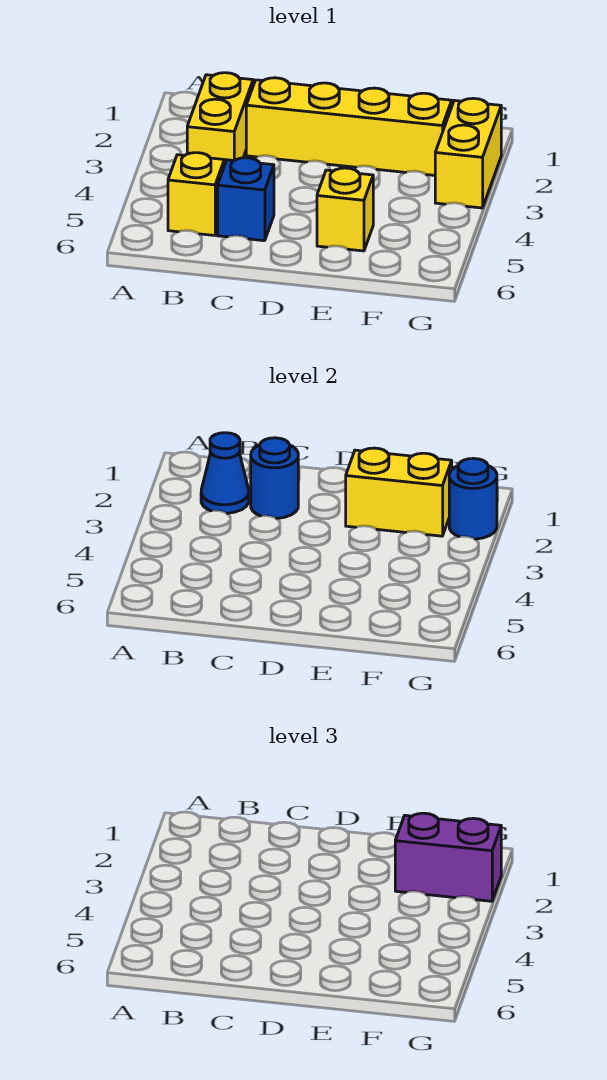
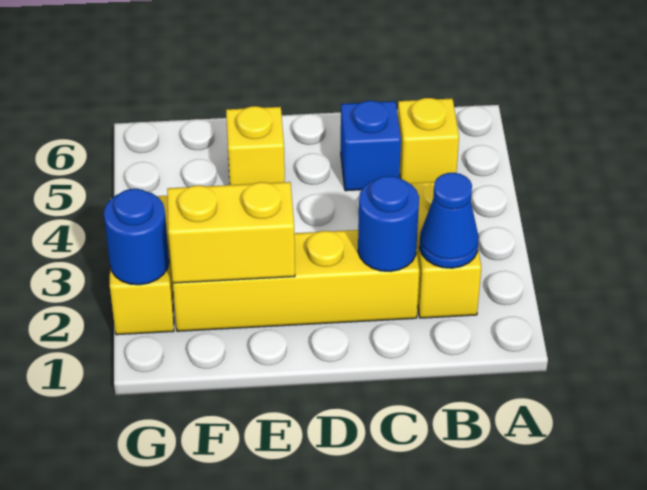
purple 1x2 brick [395,813,501,901] -> none

